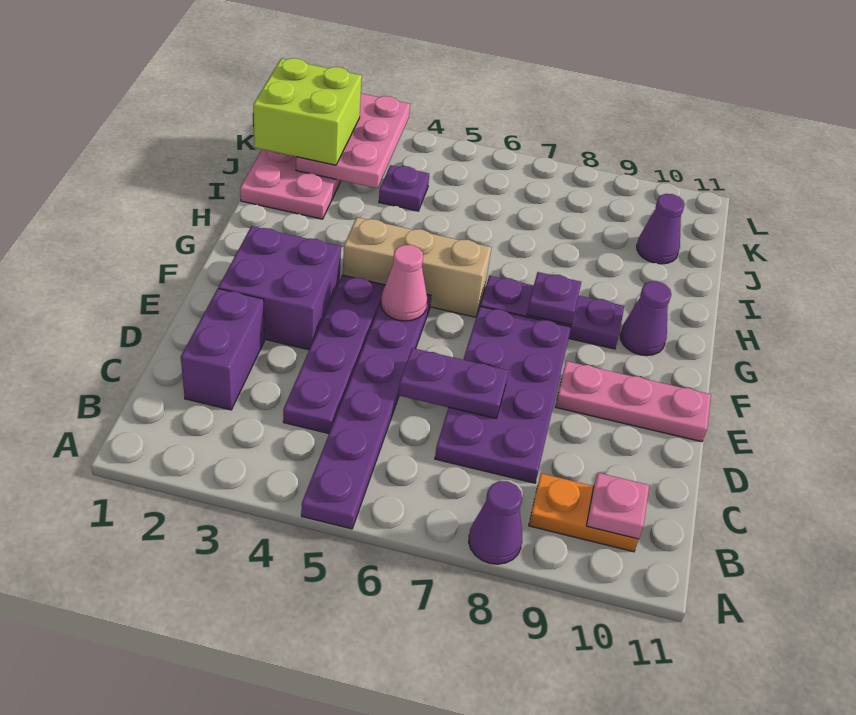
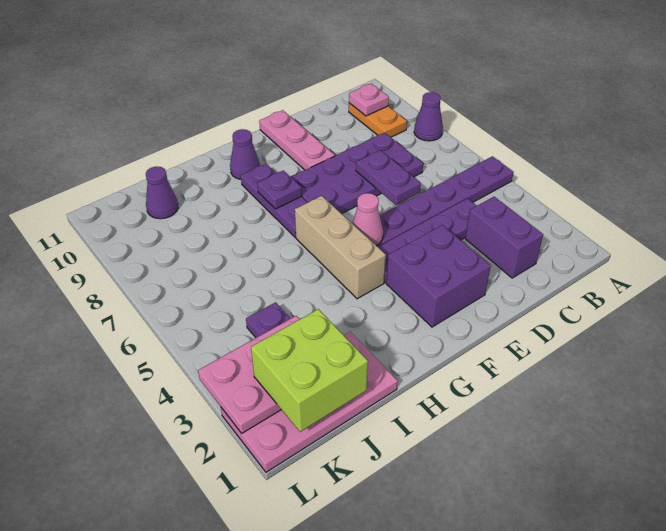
purple 1x2 brick [181,289,264,410] -> purple 1x2 brick turned to [465,197,543,278]

